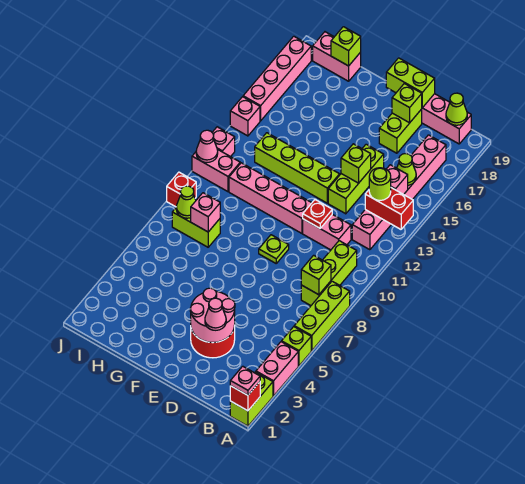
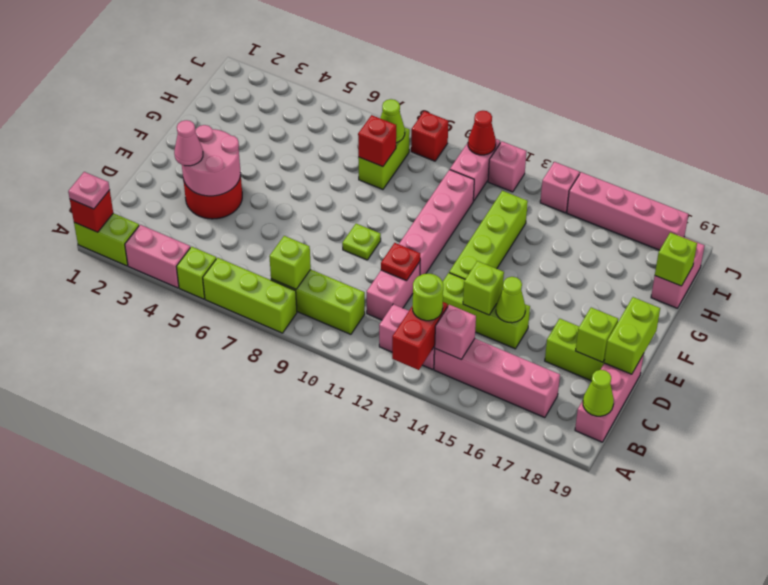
lime 1x1 cone [397,154,416,185] -> lime 1x1 cone moved to [496,277,525,323]
pink 1x1 brick [191,193,220,232] -> red 1x1 brick [358,115,396,167]
pink 1x1 cone [196,130,218,162] -> red 1x1 cone [468,111,496,155]

